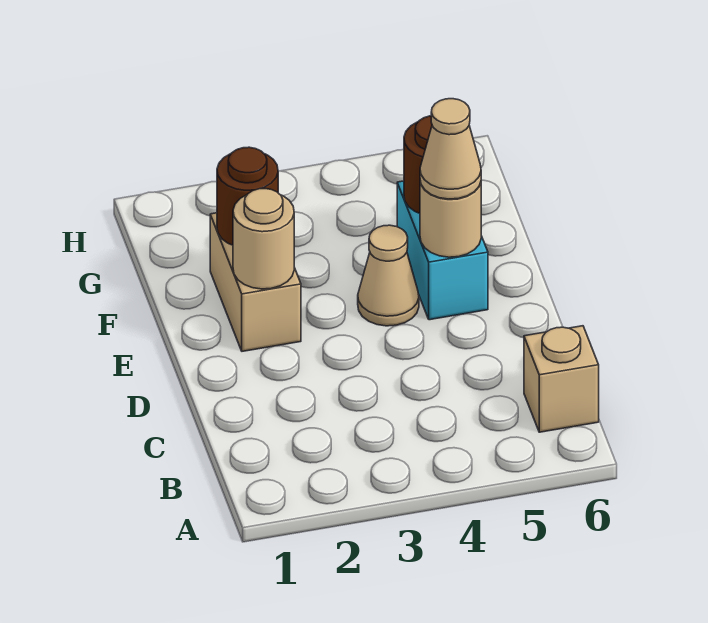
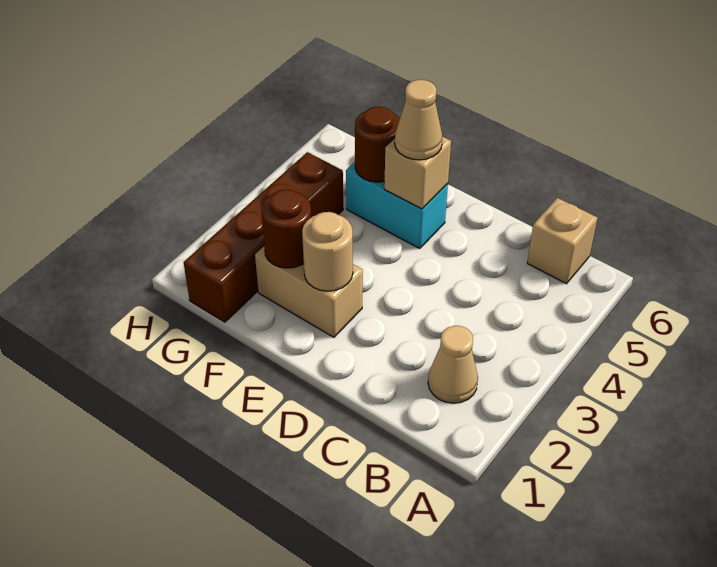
tan 1x1 cone [358,225,419,326] -> tan 1x1 cone moved to [428,326,478,403]
tan 1x1 round brick [420,181,481,257] -> tan 1x1 brick [384,137,451,209]
none -> brown 1x4 brick [183,152,343,322]

